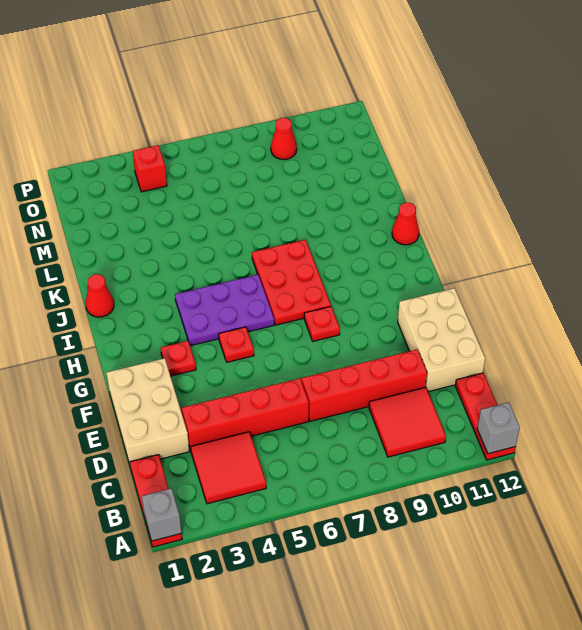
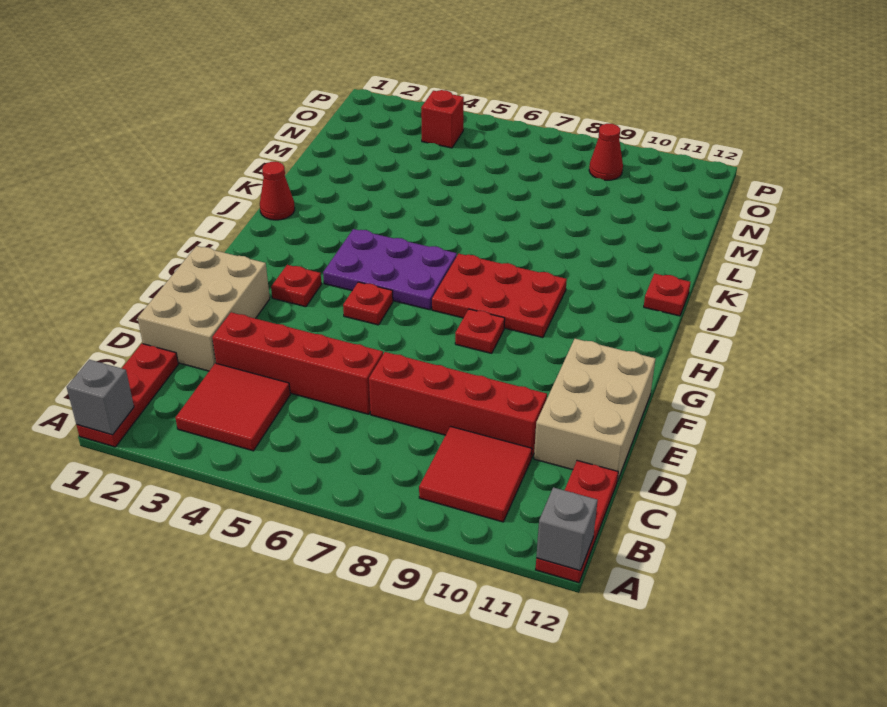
red 2x3 plate [252,240,331,325] -> red 2x3 plate turned to [432,254,567,338]
red 1x1 cone [392,203,419,245] -> red 1x1 plate [644,274,690,316]

